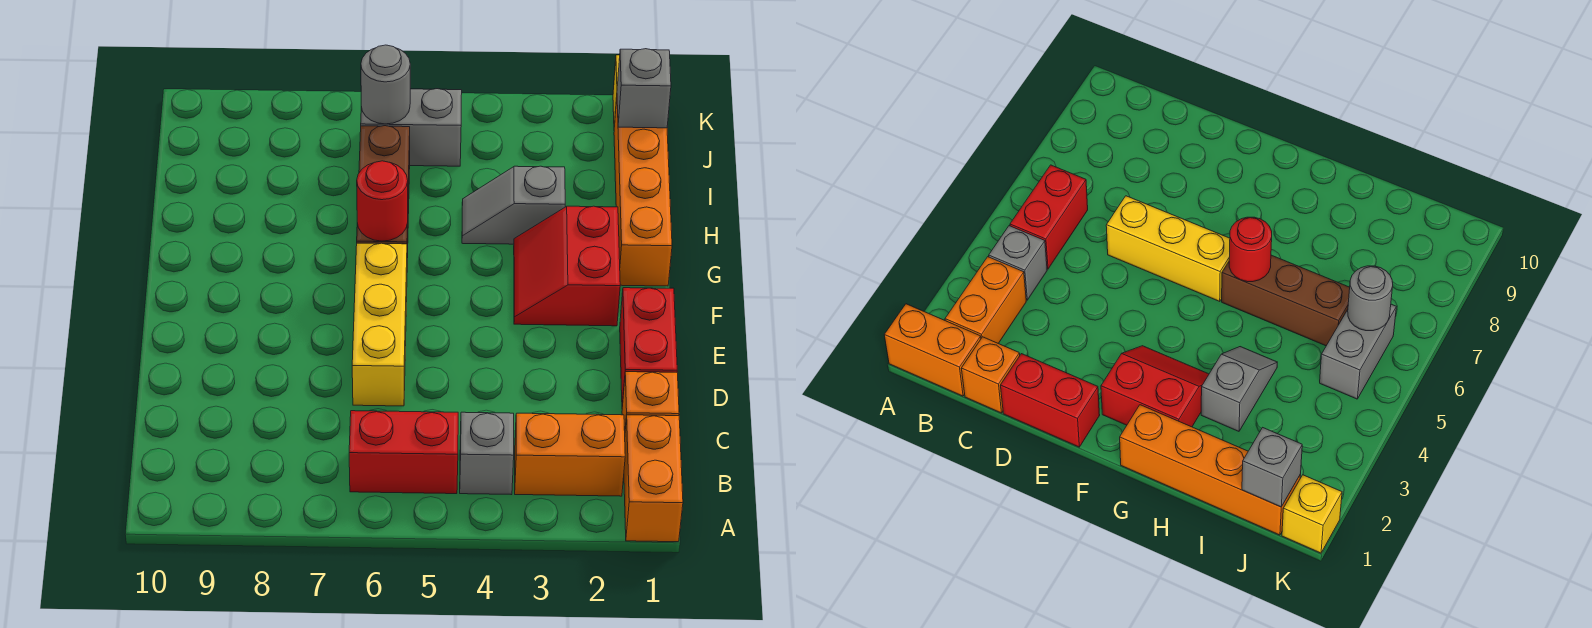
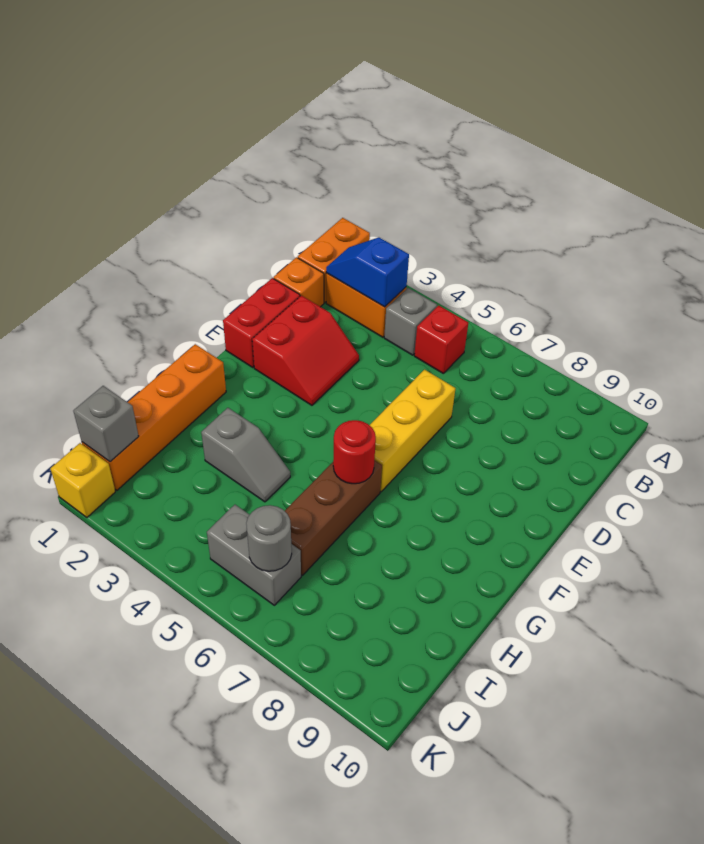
none -> blue 1x2 slope [326,238,409,307]
red 1x2 brick [349,411,458,494] -> red 1x1 brick [414,305,468,373]
red 2x2 slope [514,206,620,326] -> red 2x2 slope moved to [252,296,359,405]

